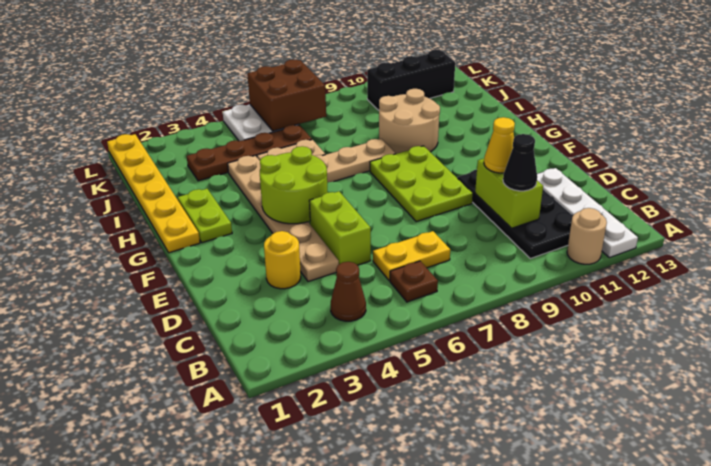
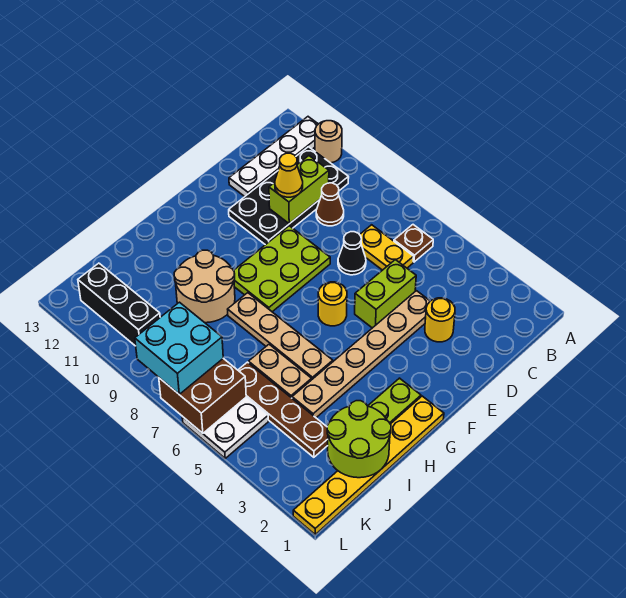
brown 1x1 cone [331,262,366,321] -> brown 1x1 cone moved to [316,183,344,226]
black 1x1 cone [503,134,537,191] -> black 1x1 cone moved to [338,232,366,275]
lime 2x2 round brick [260,146,328,224] -> lime 2x2 round brick moved to [327,401,391,478]
none -> yellow 1x1 round brick [318,282,347,326]
none -> cyan 2x2 brick [135,302,223,394]

